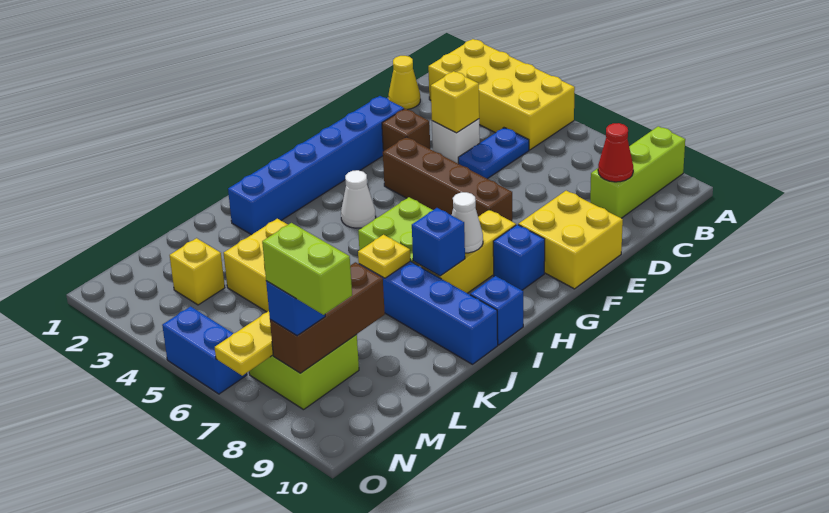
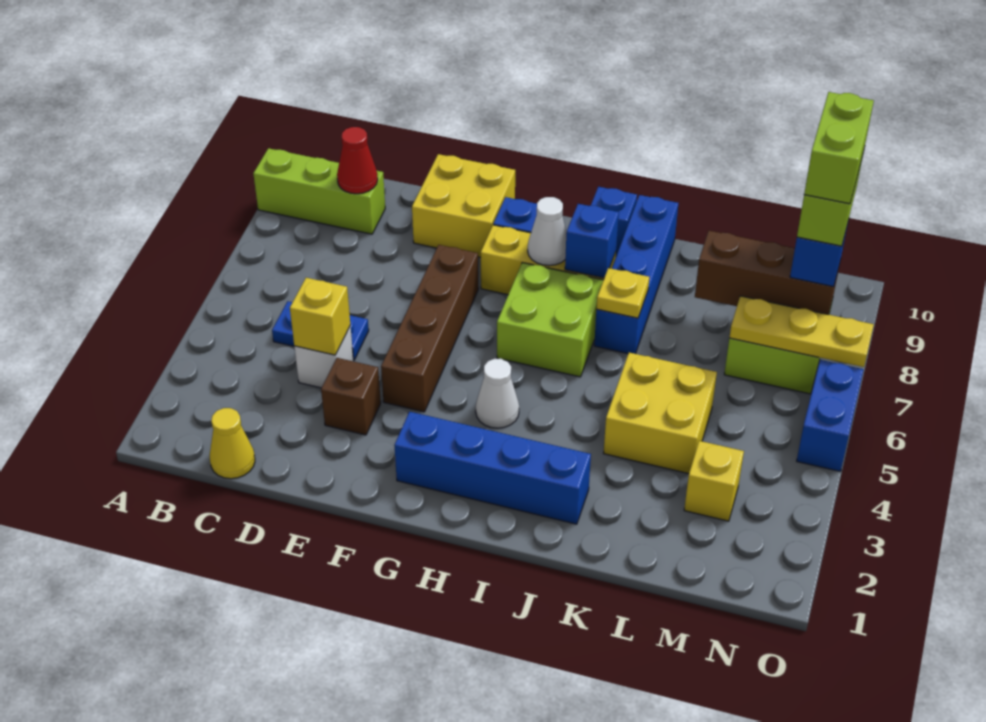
yellow 2x4 brick [428,39,575,150] -> none
blue 1x6 brick [228,96,404,235] -> blue 1x4 brick [394,412,591,524]
none -> lime 1x2 brick [804,92,874,204]

